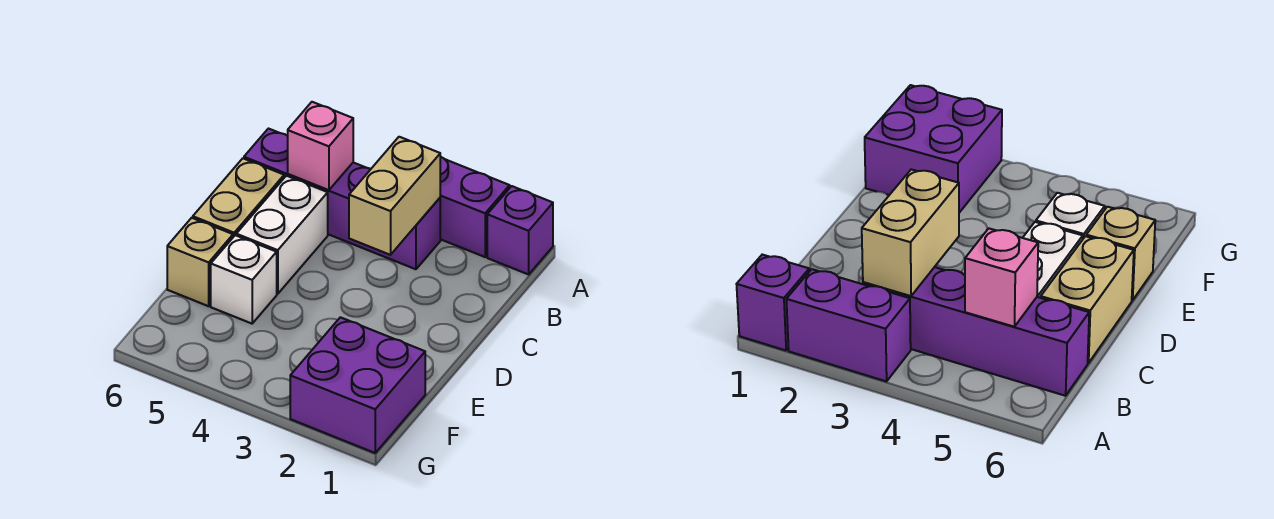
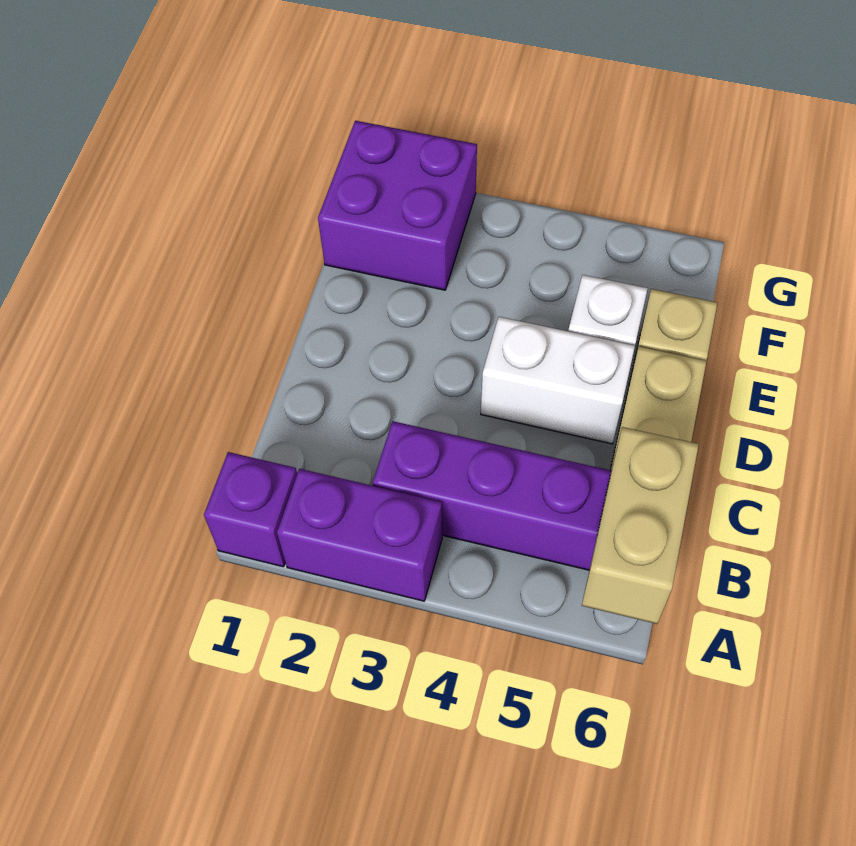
tan 1x2 brick [349,137,440,255] -> tan 1x2 brick moved to [582,427,699,624]
pink 1x1 brick [288,102,353,190] -> none
white 1x2 brick [236,176,328,294] -> white 1x2 brick turned to [481,317,635,444]

